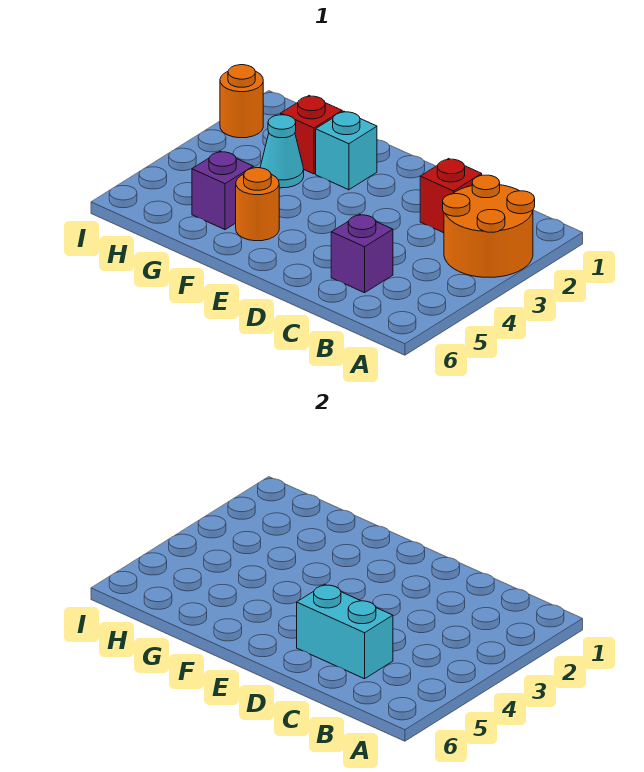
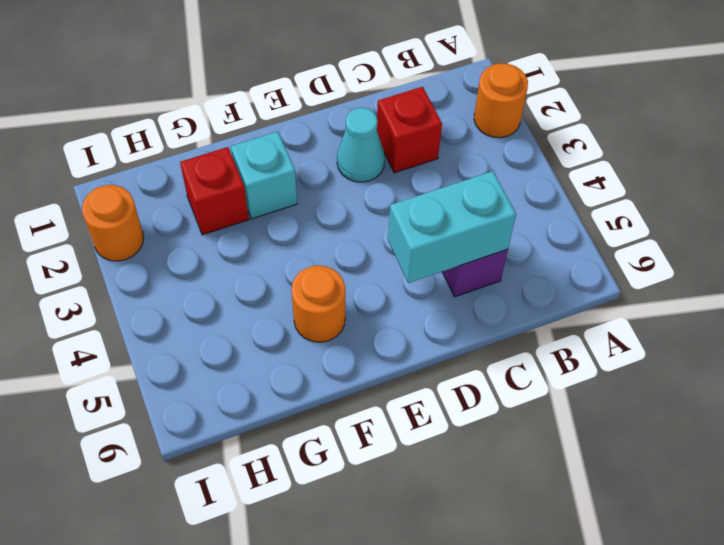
orange 2x2 round brick [443,175,535,277] -> orange 1x1 round brick [474,63,528,138]
cyan 1x1 cone [260,115,304,188] -> cyan 1x1 cone moved to [337,108,385,182]
purple 1x1 brick [192,151,253,230] -> none

